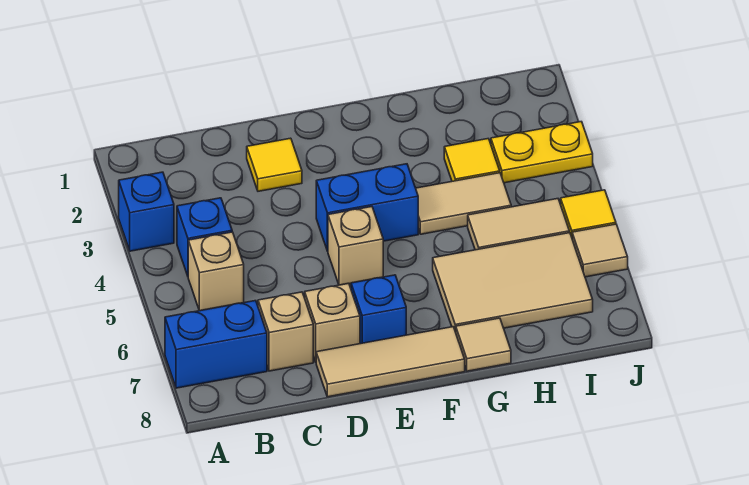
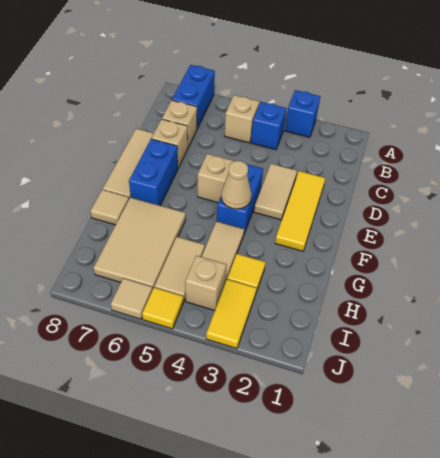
yellow 1x1 tile [247,138,302,191] -> yellow 1x3 tile [275,171,325,251]
none -> tan 1x2 tile [254,164,297,220]
blue 1x1 brick [351,275,406,344] -> blue 1x2 brick [129,139,178,206]
none -> tan 1x1 cone [221,161,252,209]
yellow 1x2 plate [491,122,593,183] -> yellow 1x2 tile [206,279,257,349]
none -> tan 1x1 brick [185,256,226,311]

